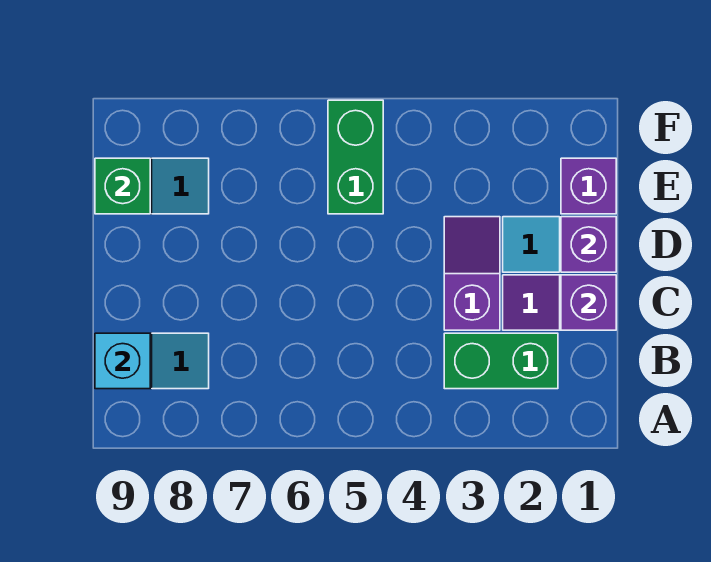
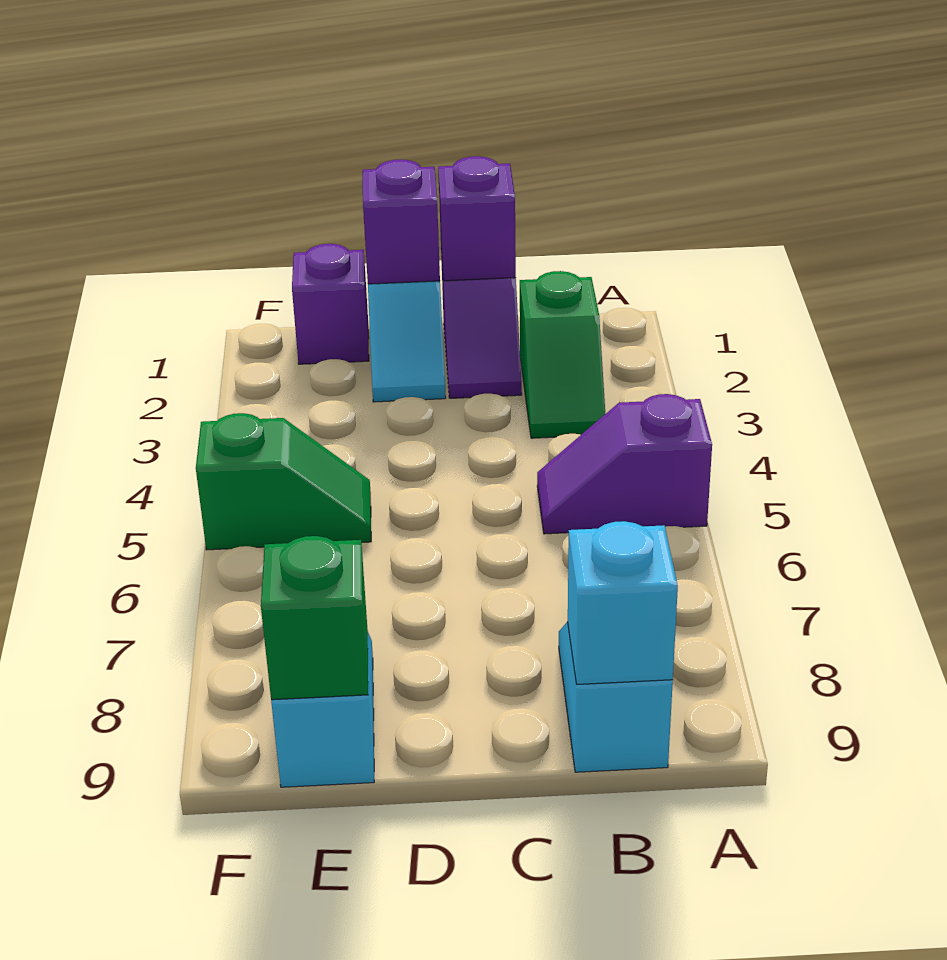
green 1x2 brick [444,333,558,389] -> green 1x2 slope [520,271,605,438]
purple 1x2 slope [444,217,500,330] -> purple 1x2 slope moved to [537,394,712,534]
green 1x2 brick [328,100,383,214] -> green 1x2 slope [196,413,371,550]

